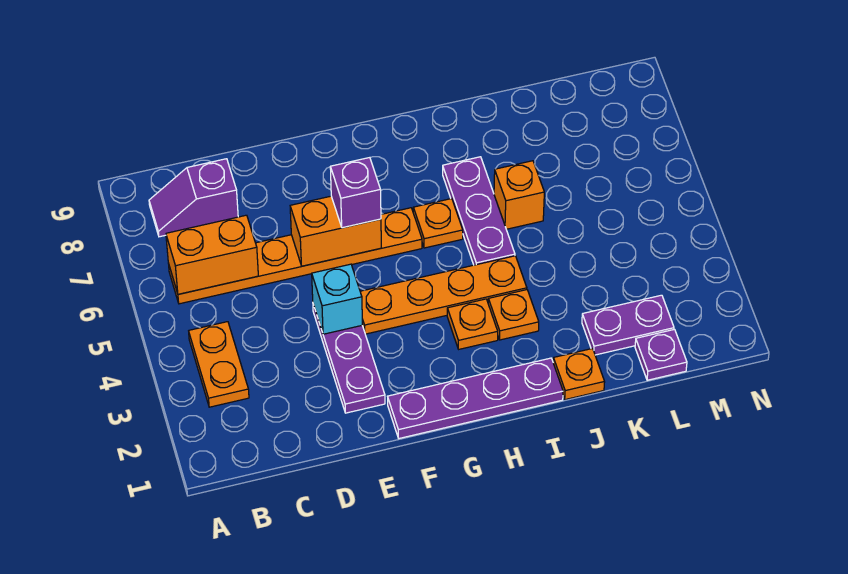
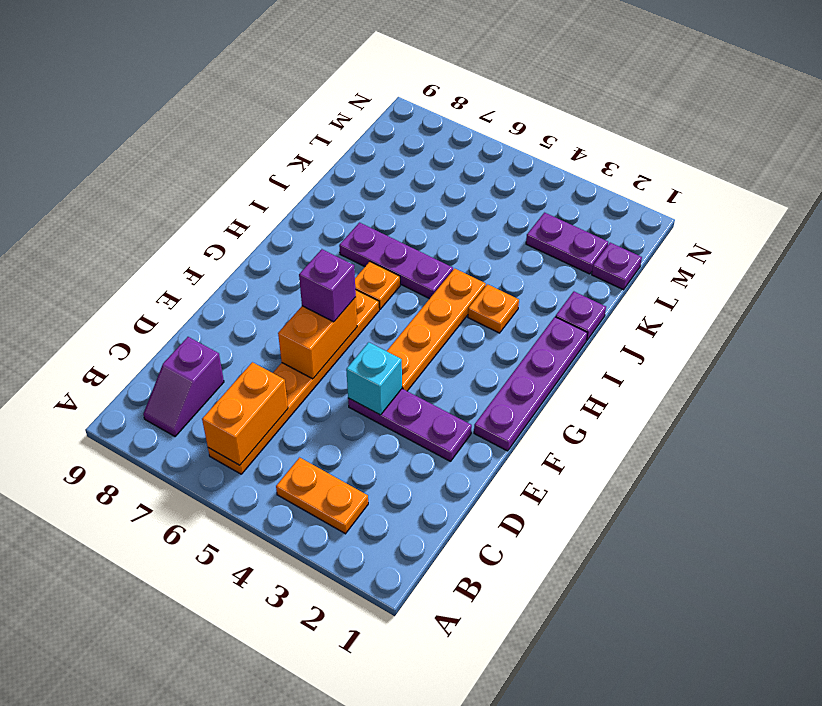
orange 1x1 plate [447,299,498,349] -> none
orange 1x1 plate [553,349,605,400] -> purple 1x1 plate [556,292,606,340]
orange 1x1 brick [494,161,544,229] -> none
purple 1x2 plate [582,295,674,355] -> purple 1x2 plate turned to [526,213,608,274]

